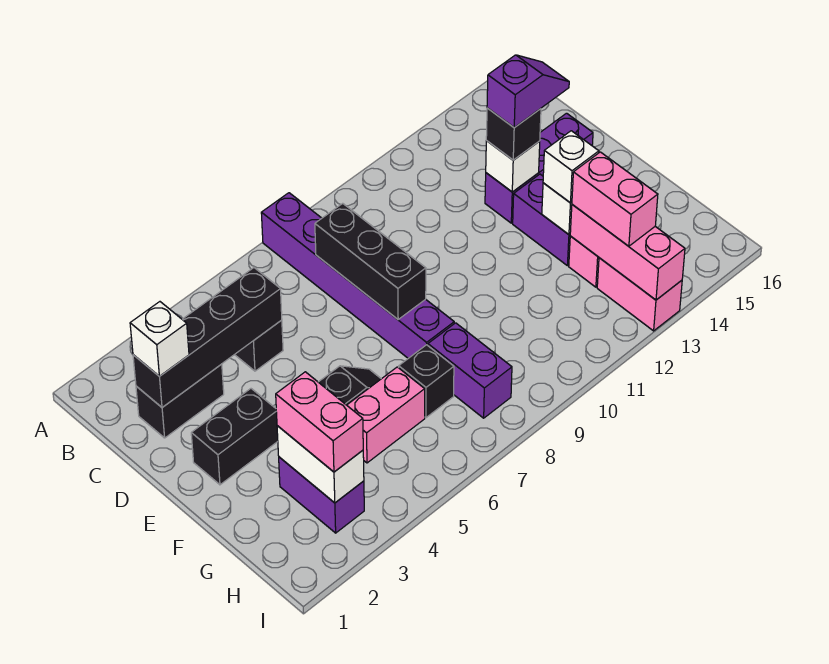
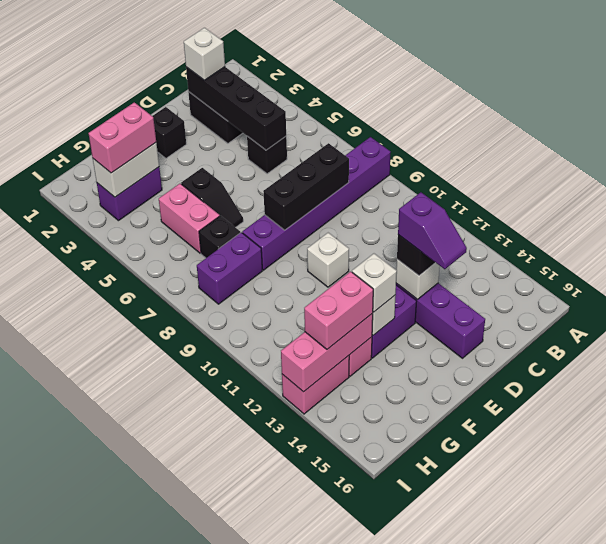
black 1x2 brick [191,389,278,485] -> black 1x1 brick [153,107,186,158]
none -> white 1x1 brick [307,233,349,287]

